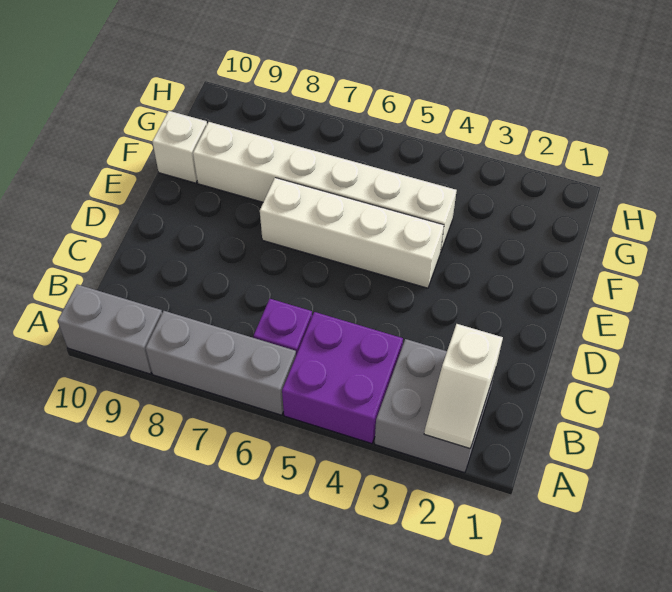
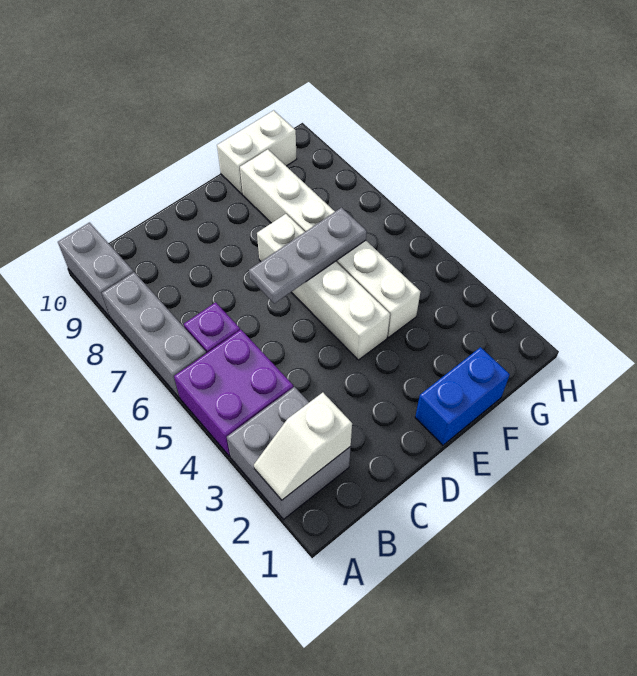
none -> grey 1x3 plate [249,208,367,303]
none -> blue 1x2 brick [415,347,510,445]
white 1x1 brick [152,111,207,183] -> white 1x2 brick [217,110,297,194]

